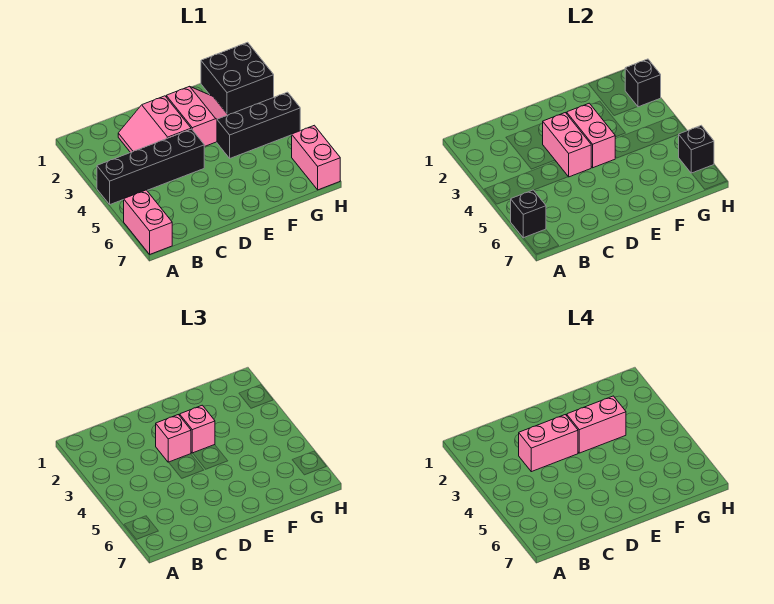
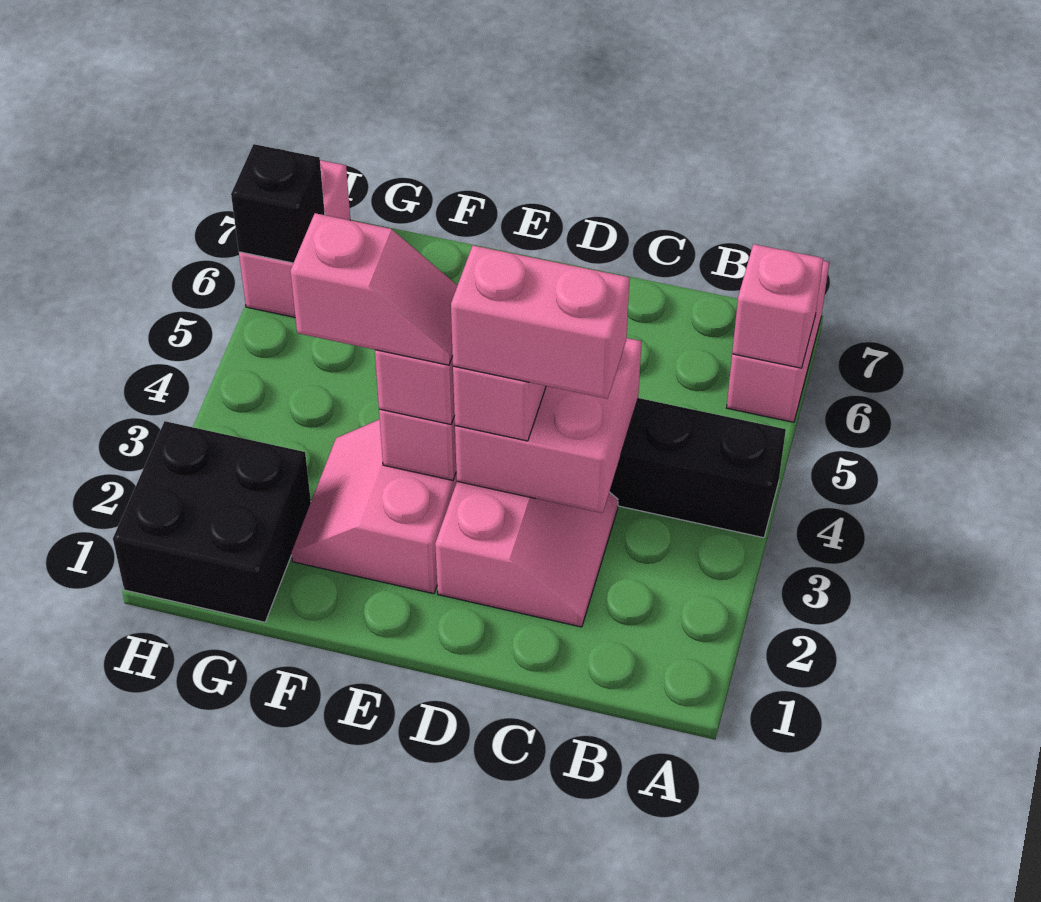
black 1x1 brick [511,190,546,238] -> pink 1x1 brick [732,244,823,368]
pink 1x2 brick [543,113,591,177] -> pink 2x2 brick [455,338,642,513]
pink 1x2 brick [567,396,626,453] -> pink 1x2 slope [290,213,457,365]
black 1x3 brick [217,92,300,158] -> none
black 1x1 brick [625,59,661,107] -> none

